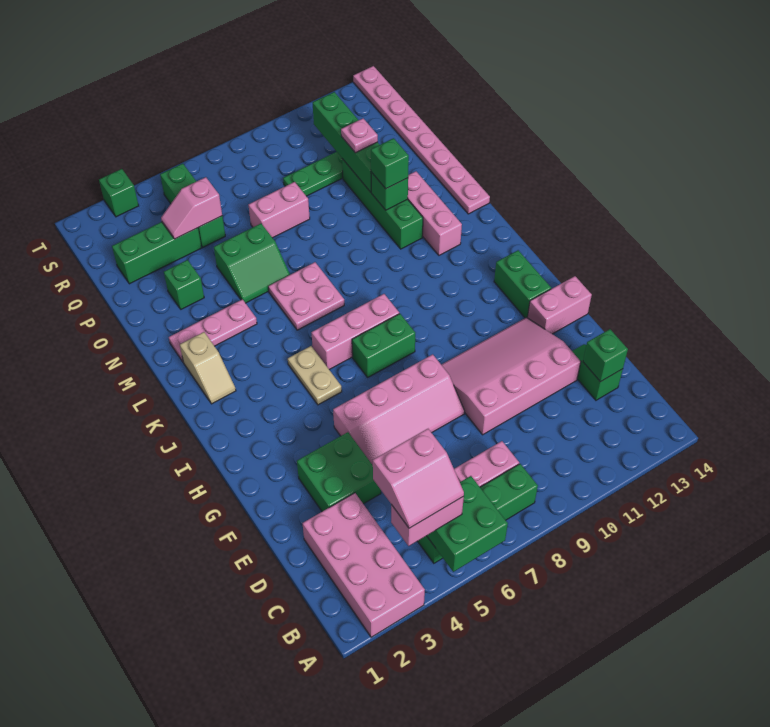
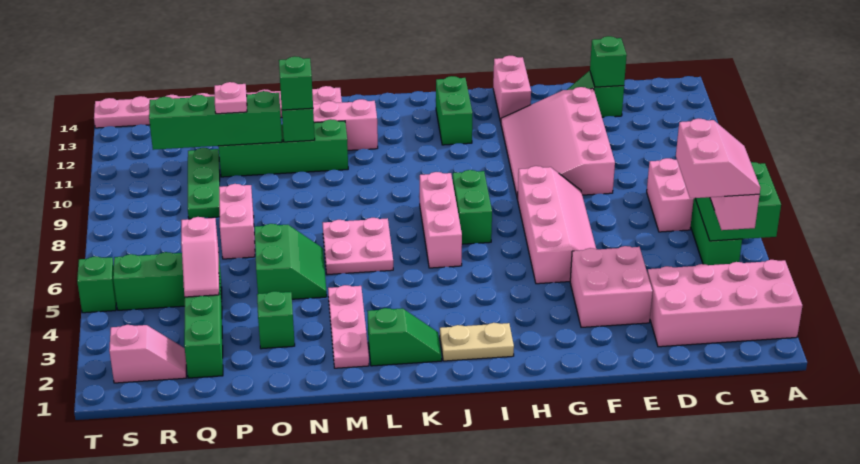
green 2x2 brick [297,432,381,511] -> pink 2x2 brick [570,246,653,327]
green 1x2 brick [494,250,551,318] -> green 1x2 brick turned to [436,76,472,145]
tan 1x2 plate [288,346,342,405] -> tan 1x2 plate moved to [440,323,514,361]
tan 1x2 slope [180,332,236,404] -> green 1x2 slope [368,308,442,366]
none -> pink 1x2 slope [109,325,186,383]
green 1x1 brick [99,169,139,217] -> green 1x1 brick moved to [77,256,116,313]

